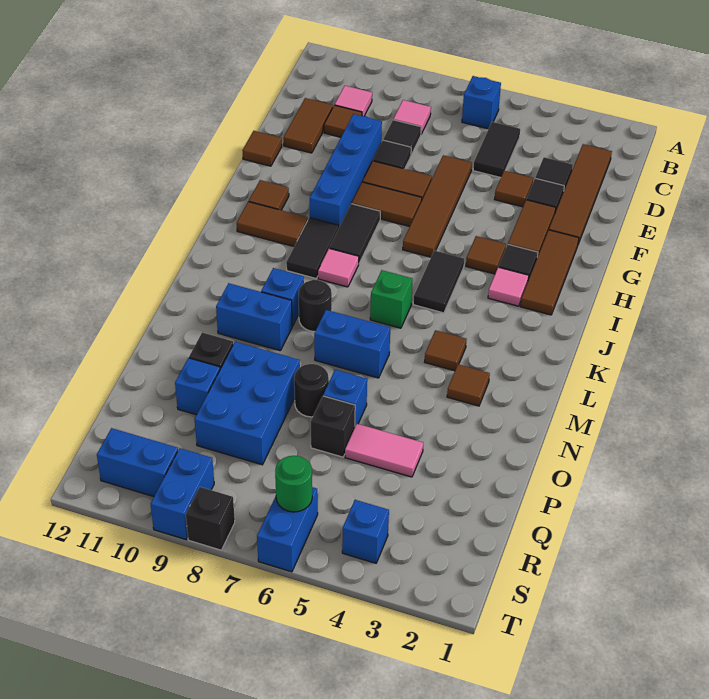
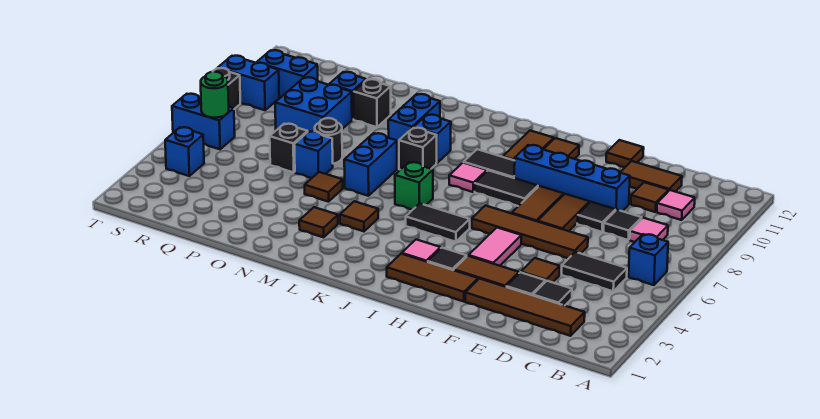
brown 1x1 tile [466,236,506,274] -> brown 1x1 tile moved to [305,172,343,202]
black 1x1 round brick [299,280,332,332] -> black 1x1 brick [399,128,437,170]
blue 2x3 brick [195,342,300,465] -> blue 2x2 brick [275,77,352,132]
pink 1x2 tile [345,424,423,477] -> pink 1x2 tile moved to [468,228,522,266]
blue 1x2 brick [97,428,178,497] -> blue 1x2 brick turned to [257,50,318,98]

